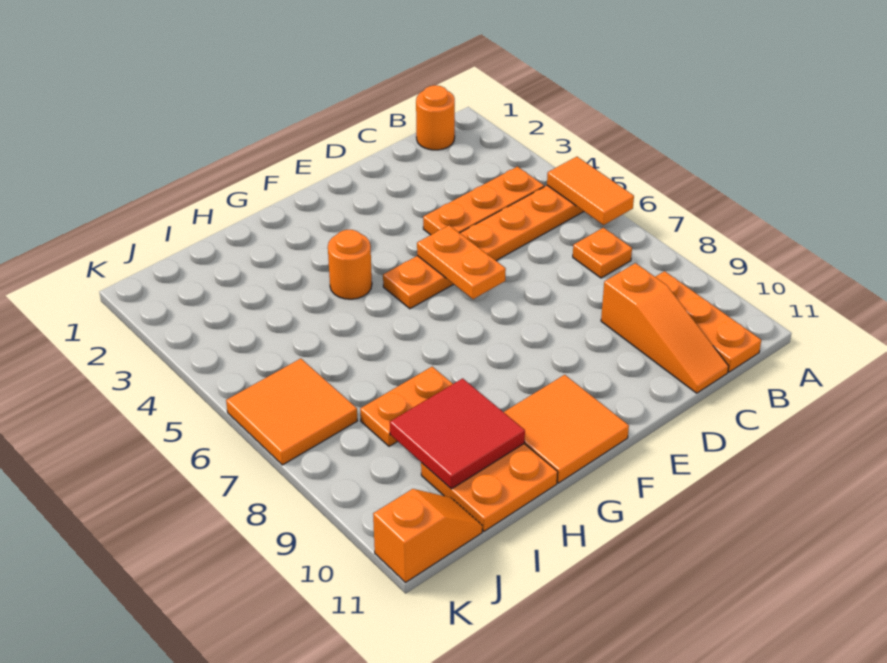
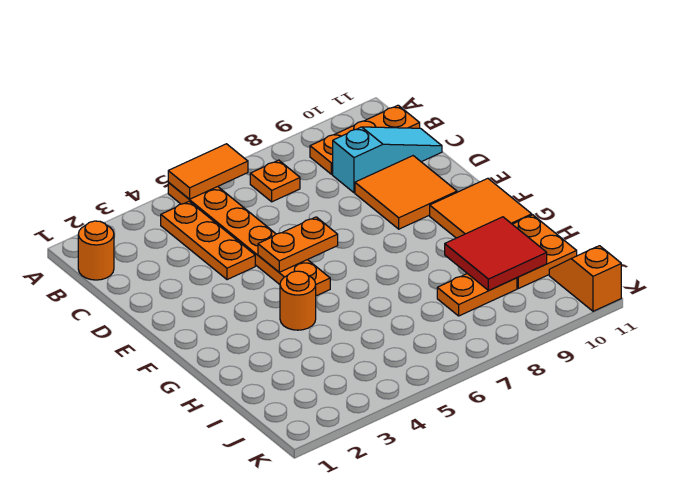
orange 1x3 slope [601,263,729,393] -> cyan 1x3 slope [333,127,442,193]
orange 1x2 plate [360,367,453,446] -> orange 1x2 plate turned to [437,274,517,316]
orange 2x2 tile [226,359,357,465] -> orange 2x2 tile moved to [355,156,457,229]

